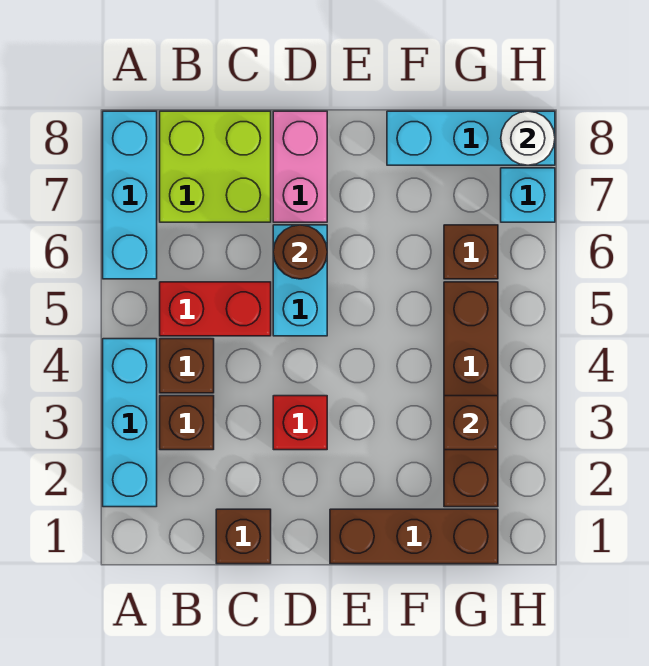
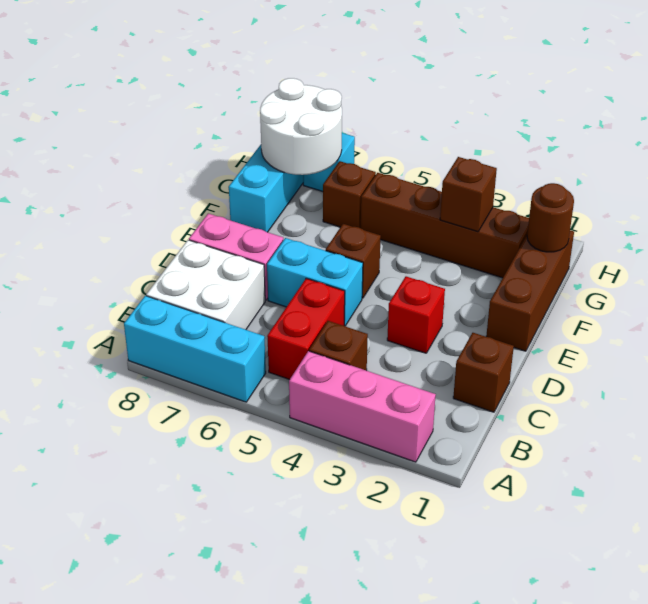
cyan 1x3 brick [103,339,157,507] -> pink 1x3 brick [289,351,436,462]
brown 1x1 brick [160,396,214,450] -> brown 1x1 brick moved to [326,224,381,298]
lime 2x2 brick [160,111,271,222] -> white 2x2 brick [146,240,265,330]
brown 1x1 round brick [273,225,327,279] -> brown 1x1 round brick moved to [527,183,574,252]
white 1x1 round brick [501,111,555,165] -> white 2x2 round brick [260,78,342,175]

